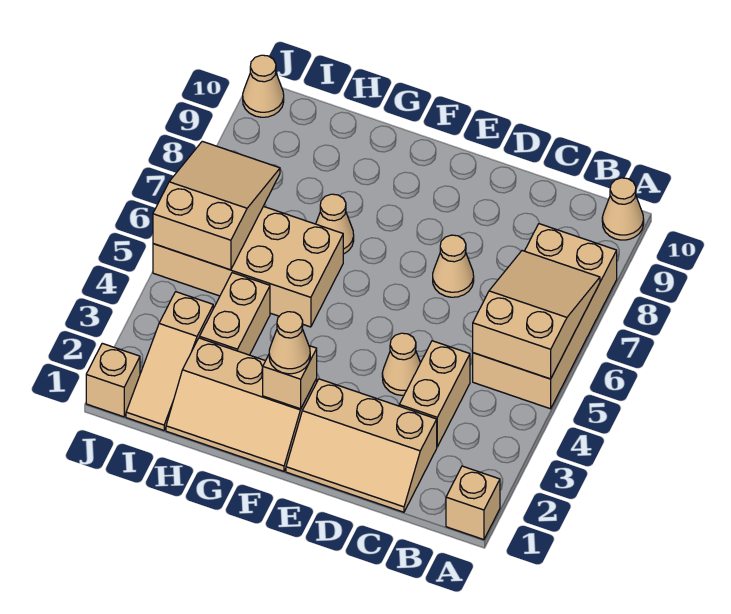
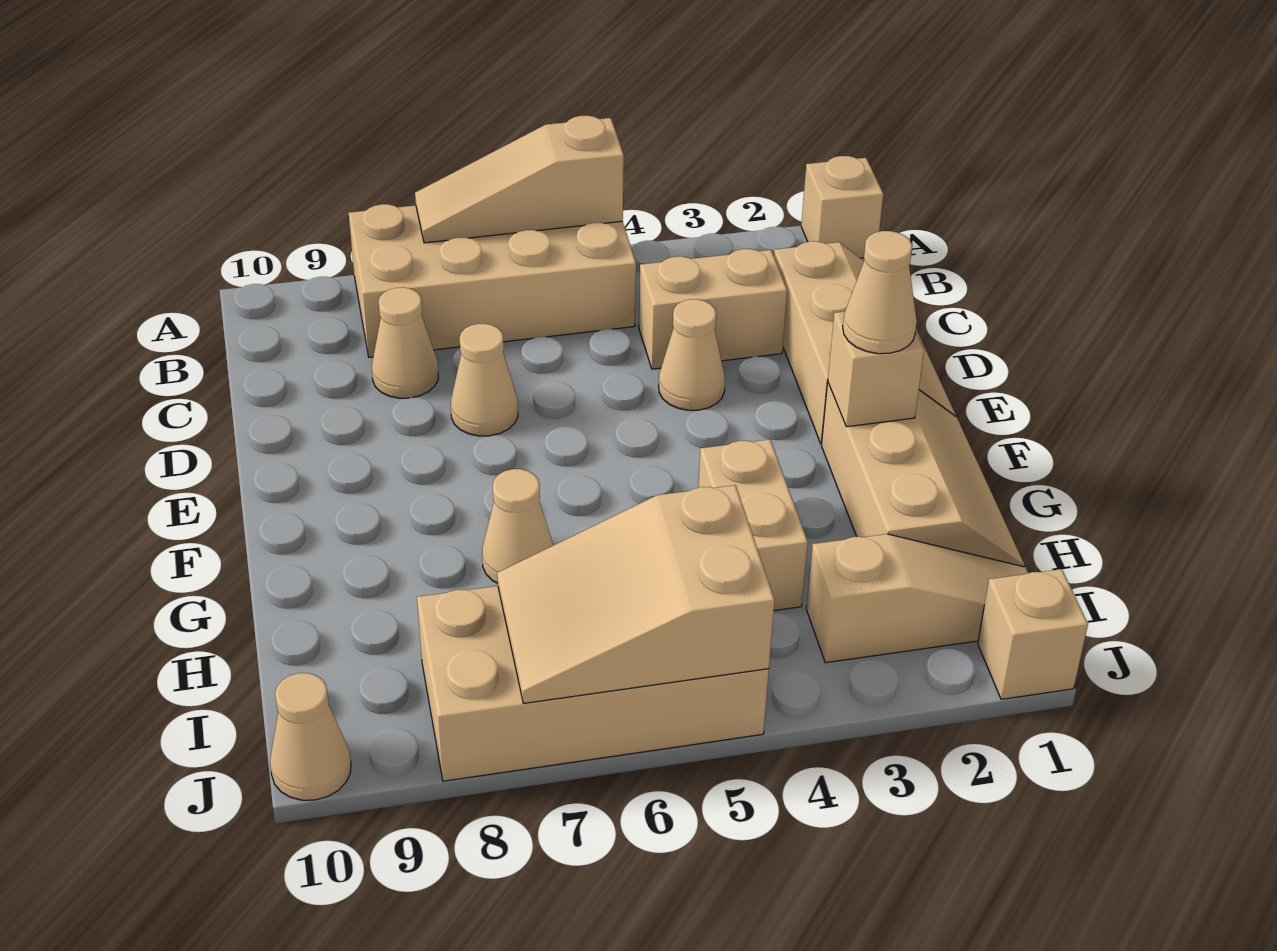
tan 2x3 slope [473,251,600,379] -> tan 1x3 slope [415,116,624,243]
tan 1x1 cone [602,178,644,240] -> tan 1x1 cone moved to [372,287,438,398]
tan 2x4 brick [153,206,343,327] -> tan 2x4 brick turned to [417,586,769,781]
tan 1x2 brick [199,273,270,355] -> tan 1x2 brick turned to [699,439,808,611]

